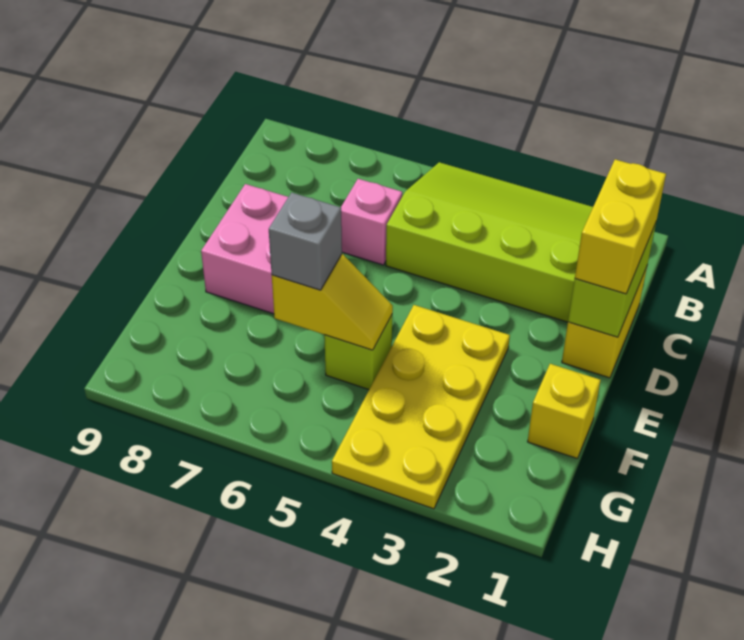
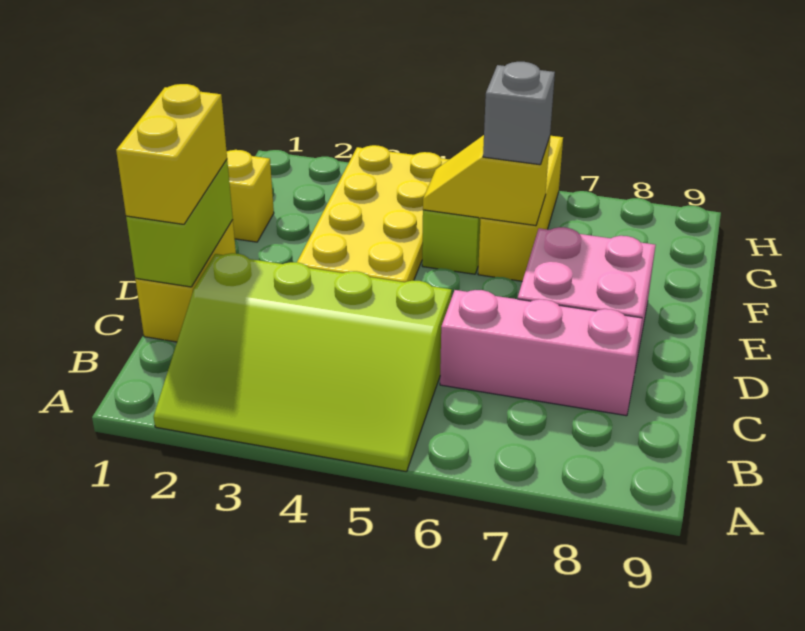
pink 1x1 brick [341,179,402,265] -> pink 1x3 brick [440,290,642,416]
none -> yellow 1x3 brick [478,136,563,281]

